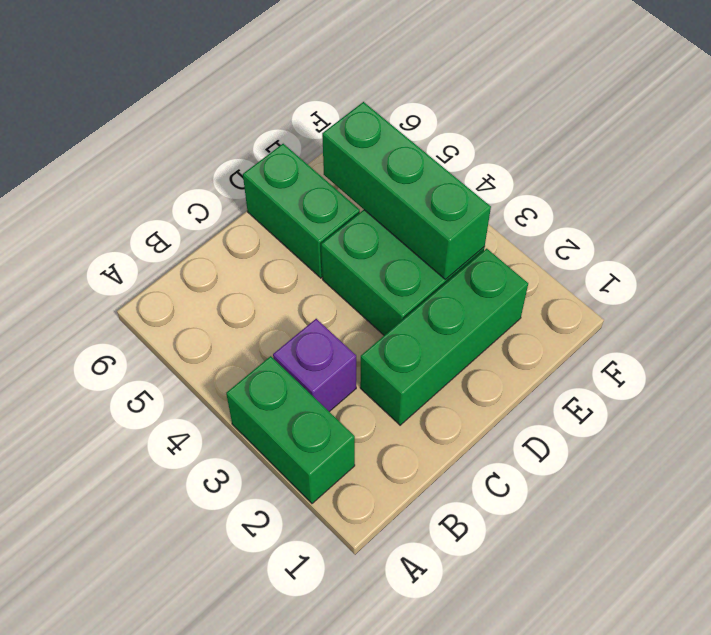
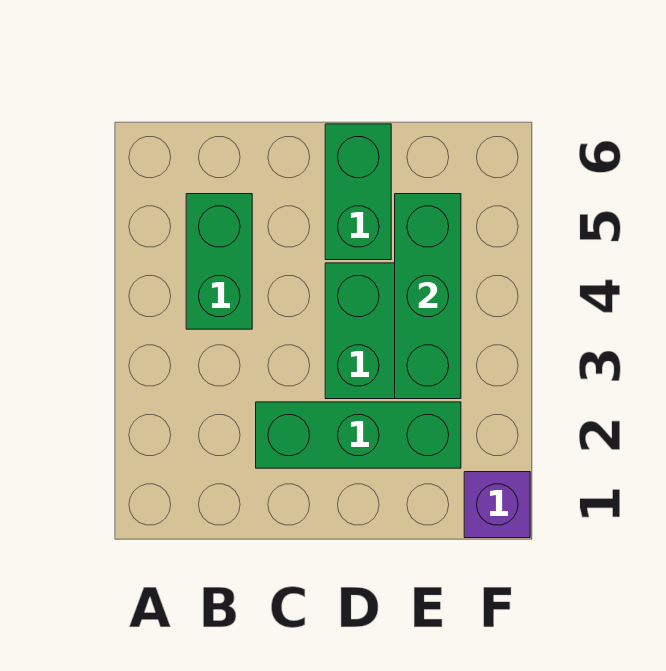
green 1x2 brick [226,356,355,503] -> green 1x2 brick moved to [186,194,252,329]
purple 1x1 brick [273,319,356,412] -> purple 1x1 brick moved to [464,472,530,538]

